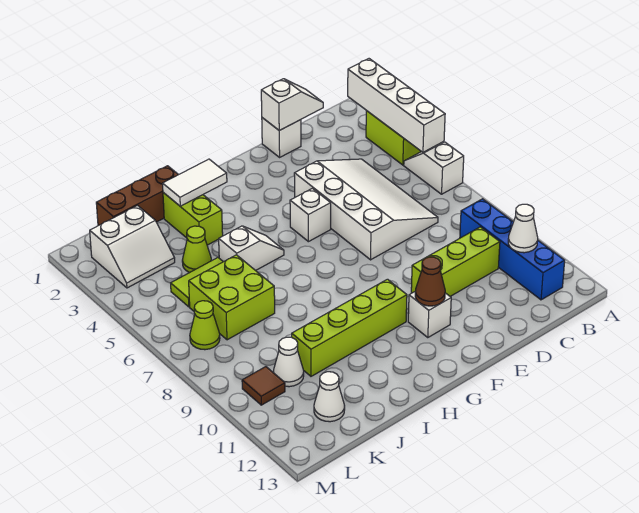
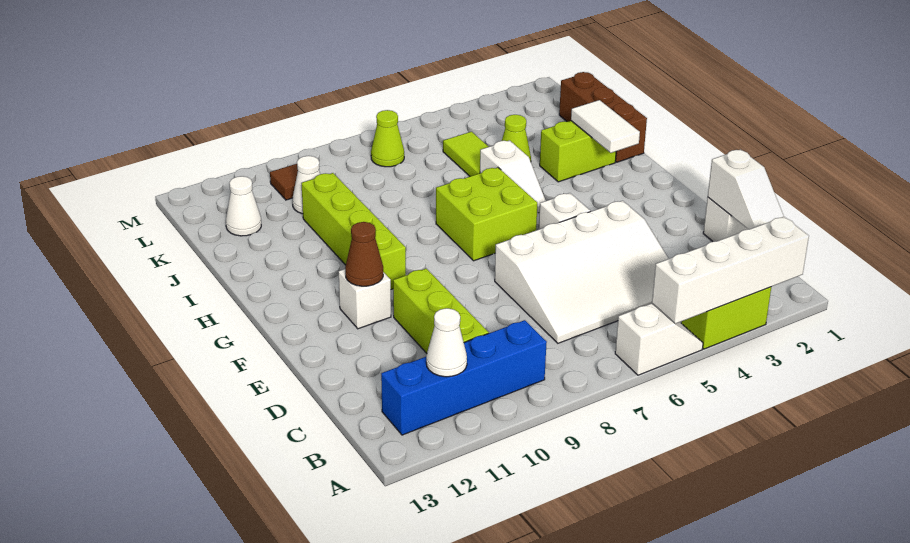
lime 2x2 brick [189,255,275,340] -> lime 2x2 brick moved to [436,168,537,261]
white 2x2 slope [90,206,175,288] -> none

